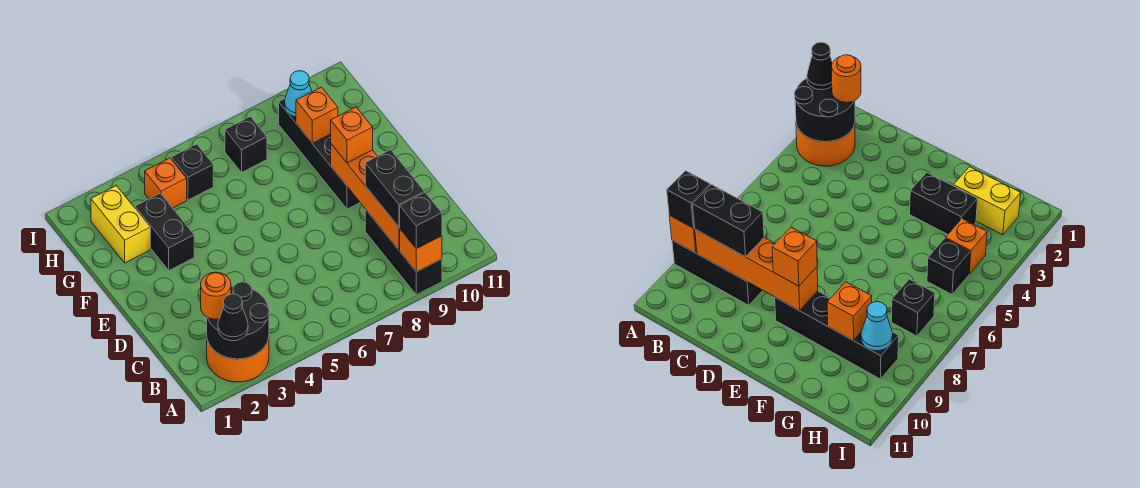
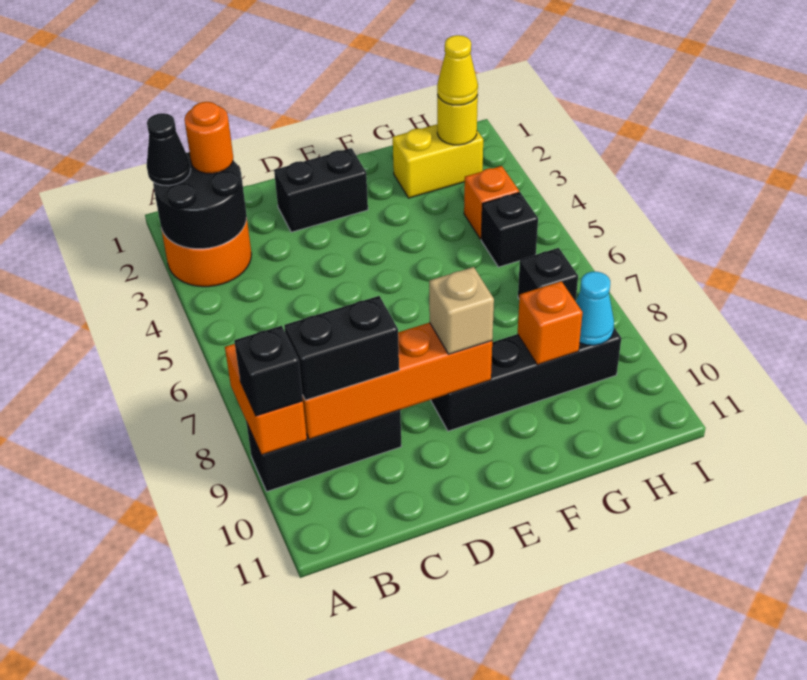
orange 1x1 brick [400,229,442,272] -> orange 1x2 brick [225,344,307,455]
orange 1x1 brick [331,107,373,163] -> tan 1x1 brick [429,267,494,354]
black 1x2 brick [135,193,194,270] -> black 1x2 brick moved to [274,148,368,232]
none -> yellow 1x1 round brick [437,95,478,145]
none -> yellow 1x1 cone [437,35,478,105]

